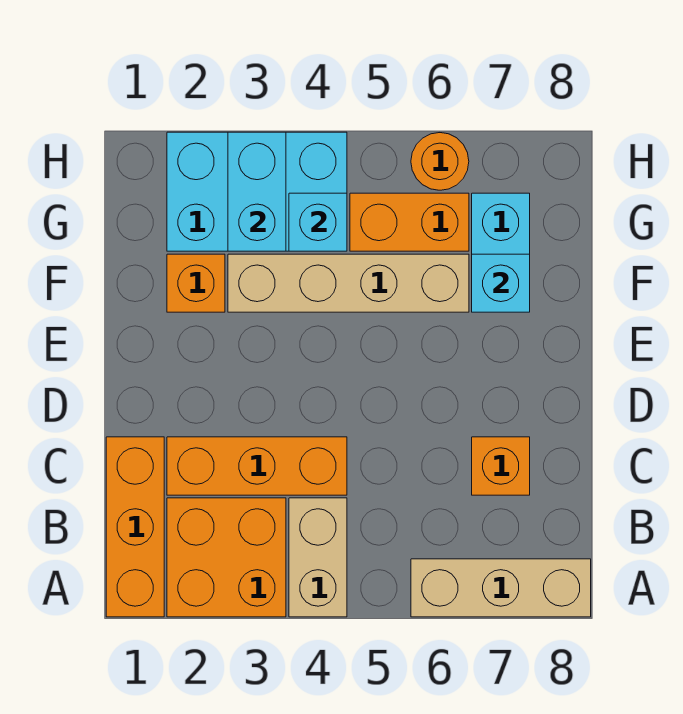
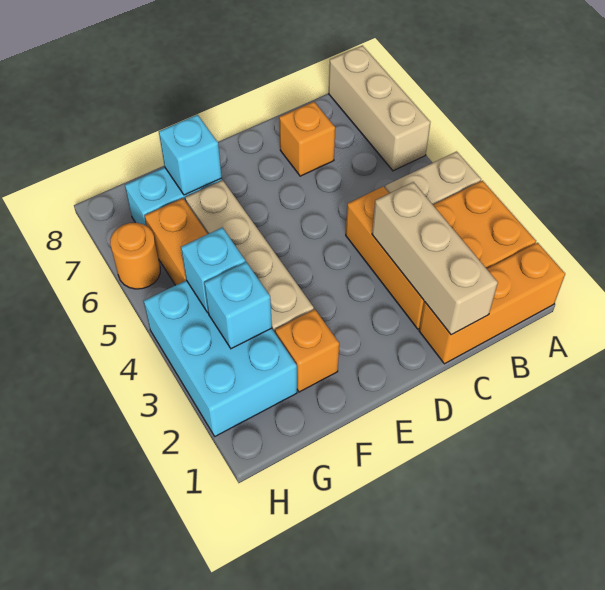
none -> tan 1x3 brick [372,182,498,335]
cyan 1x2 brick [228,132,286,251] -> cyan 1x1 brick [204,262,272,349]

